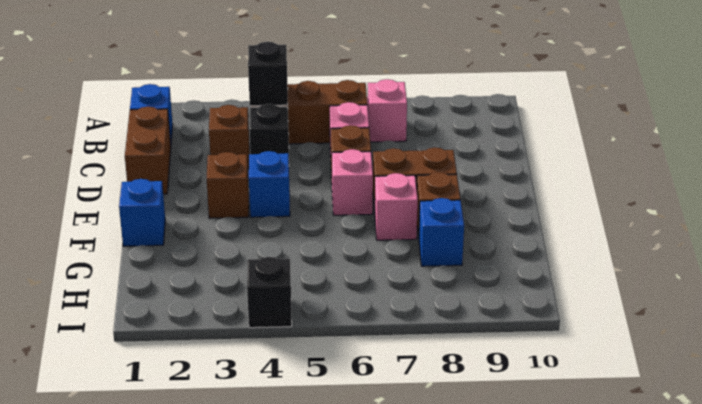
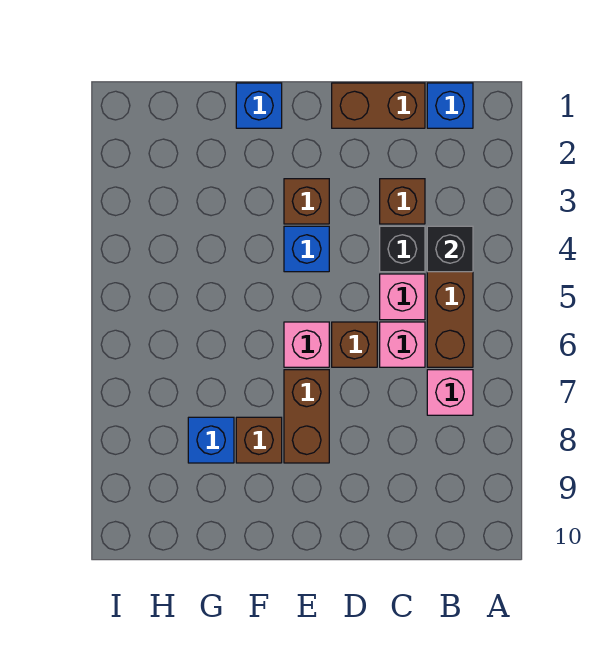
pink 1x1 brick [375,173,418,240] -> pink 1x1 brick moved to [380,274,425,320]
black 1x1 brick [247,257,292,328] -> none

